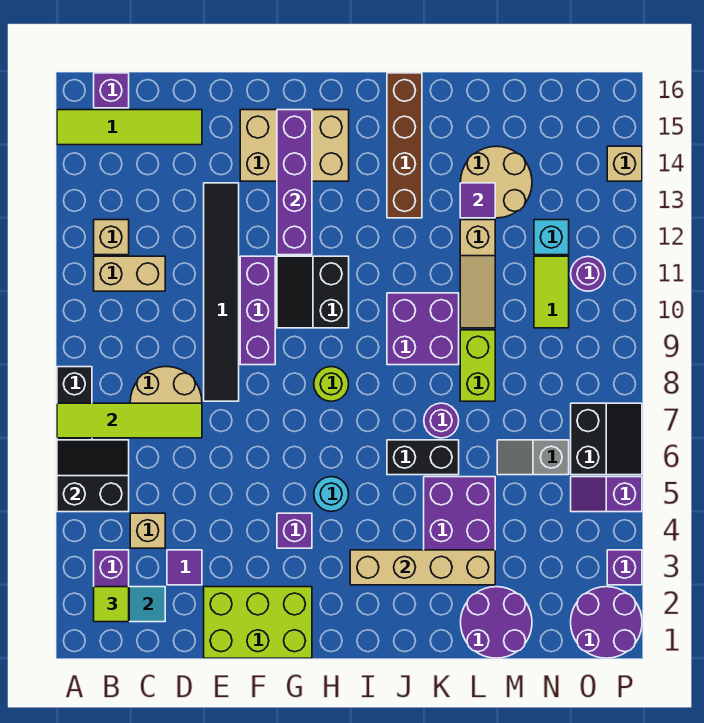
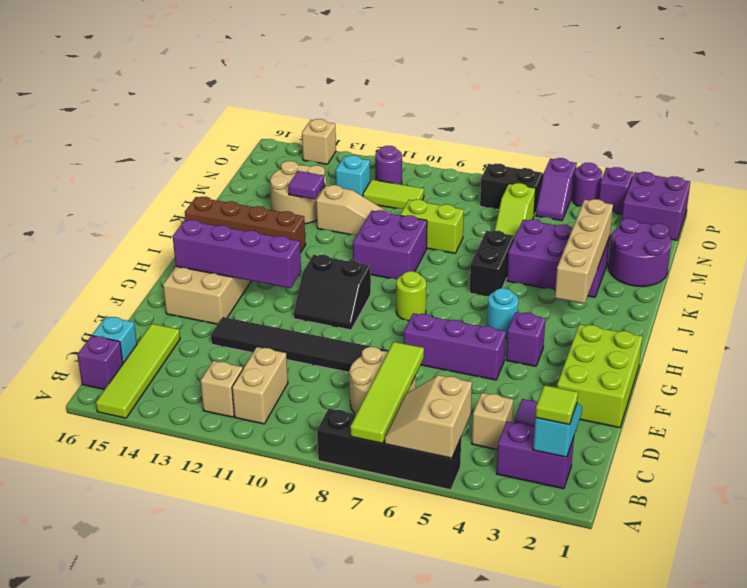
black 2x2 slope [57,440,129,512] -> tan 2x2 slope [385,375,472,458]
none -> cyan 1x1 brick [92,316,137,363]
purple 1x3 brick [240,256,275,365] -> purple 1x3 brick moved to [404,313,506,380]
purple 1x1 round brick [424,403,459,438] -> purple 1x1 round brick moved to [573,163,602,206]
grey 1x2 slope [497,440,569,475] -> lime 1x2 slope [495,183,536,238]
purple 2x2 round brick [571,587,642,658] -> purple 2x2 brick [622,172,690,240]

